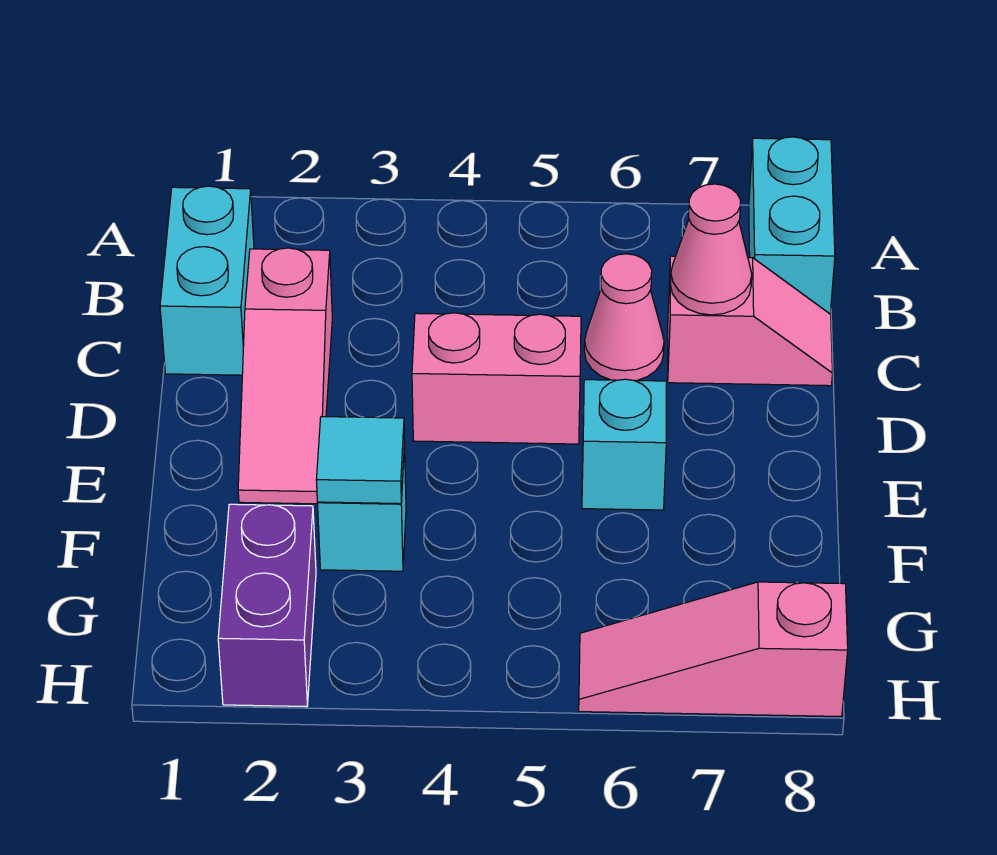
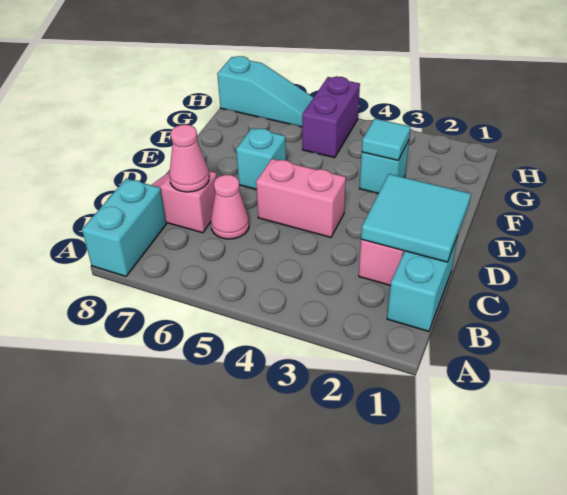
none -> cyan 2x2 tile [361,174,471,262]
purple 1x2 brick [218,504,316,707] -> purple 1x2 brick moved to [302,76,360,158]
pink 1x3 slope [579,582,848,716] -> cyan 1x3 slope [217,56,314,127]

